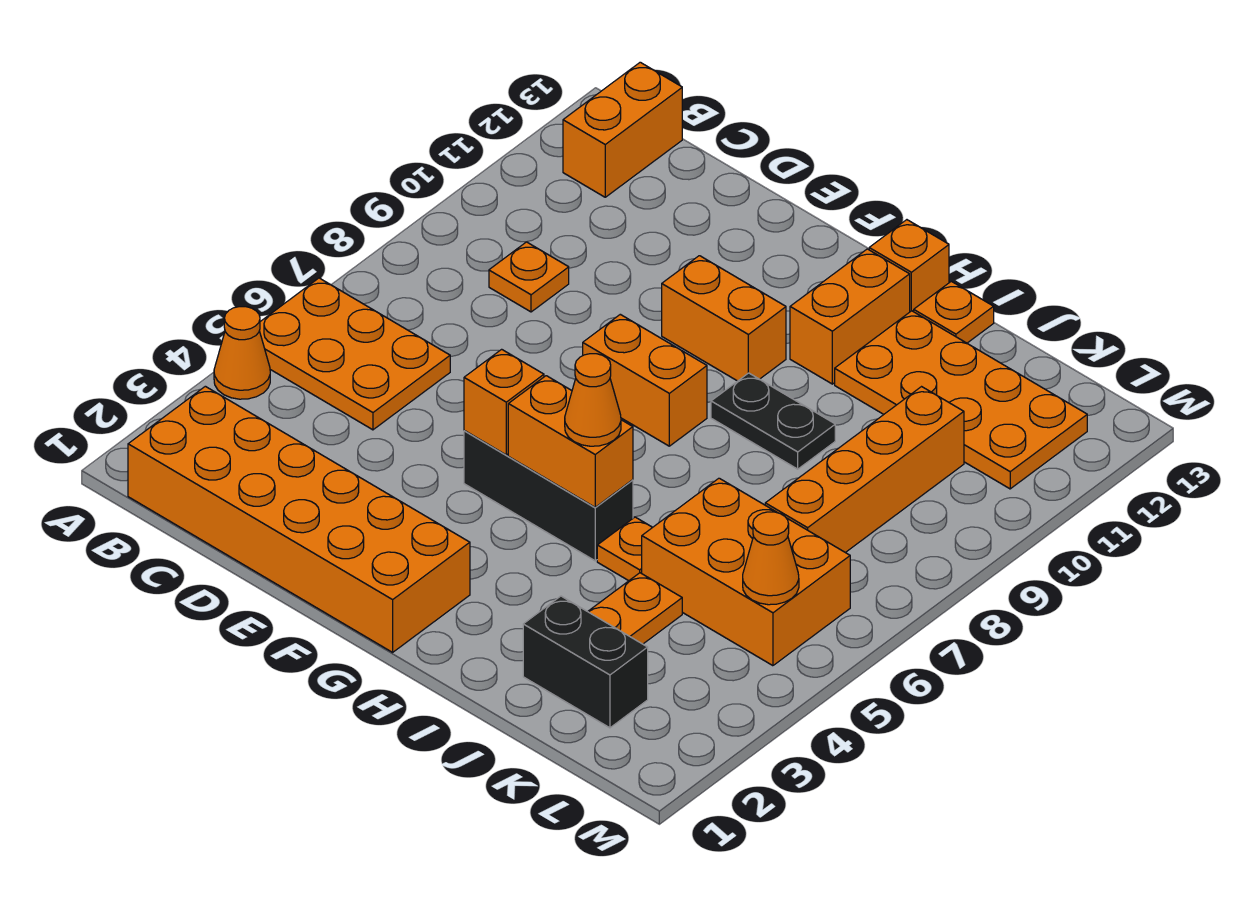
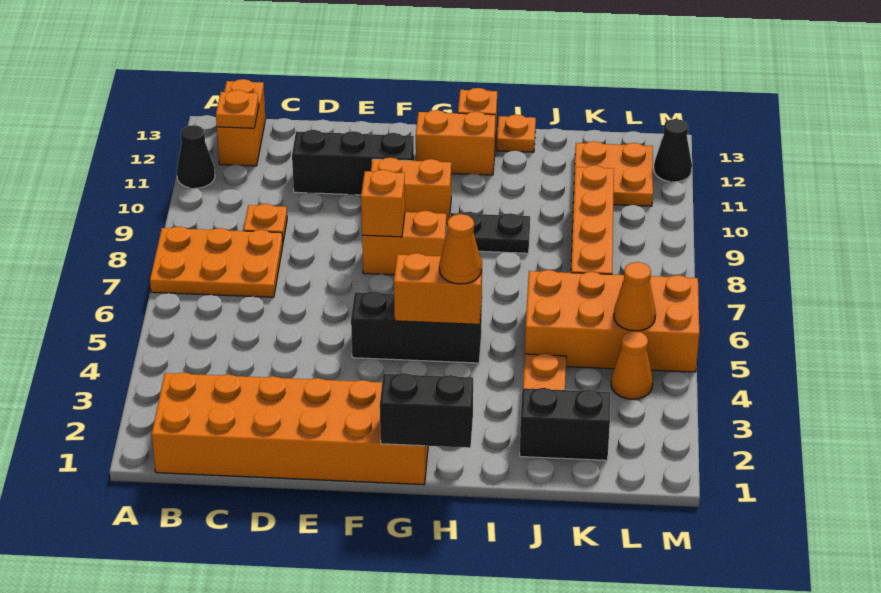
orange 1x1 cone [214,307,270,399] -> orange 1x1 cone moved to [611,331,653,399]
orange 2x3 plate [259,278,450,430] -> orange 2x3 plate moved to [150,227,283,297]
none -> black 1x1 cone [177,125,215,188]
none -> black 1x3 brick [292,130,414,195]
orange 1x1 brick [464,349,544,455] -> orange 1x1 brick moved to [361,170,405,237]
none -> black 1x2 brick [380,373,473,448]
orange 1x2 brick [790,249,910,384] -> orange 1x2 brick turned to [416,110,496,175]
orange 1x1 plate [597,517,653,581] -> orange 1x1 plate moved to [216,90,259,128]
orange 2x4 plate [835,311,1087,489] -> orange 2x2 plate [574,141,653,206]
orange 2x3 brick [642,478,850,666] -> orange 2x4 brick [525,270,699,372]
none -> black 1x1 cone [654,119,692,182]

